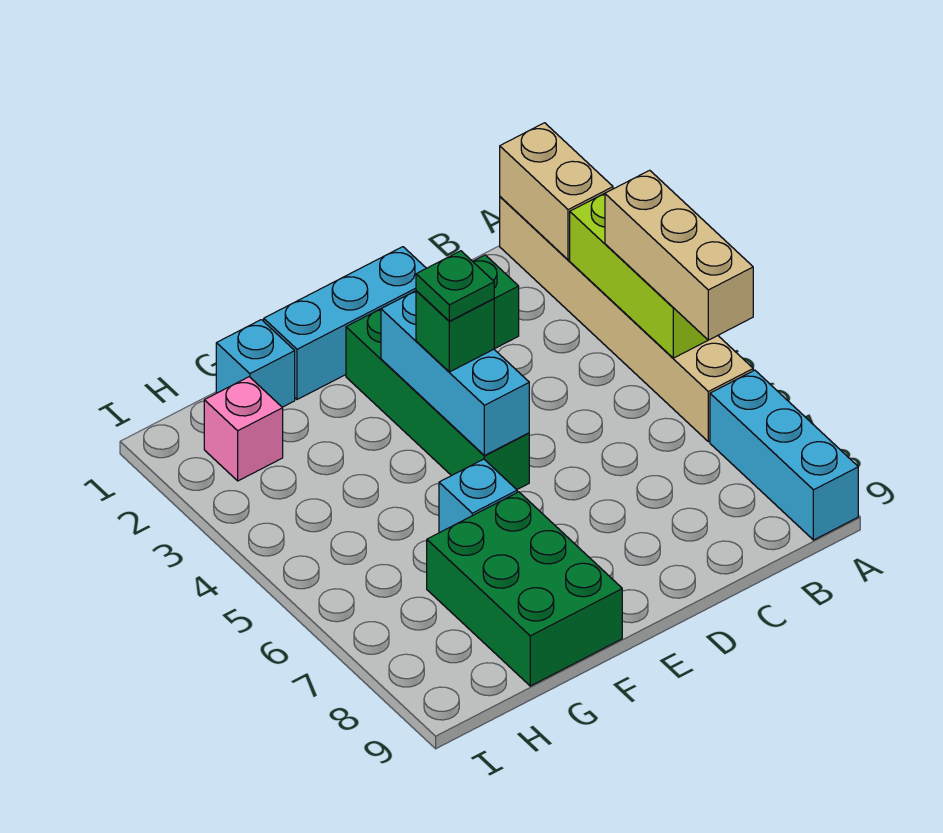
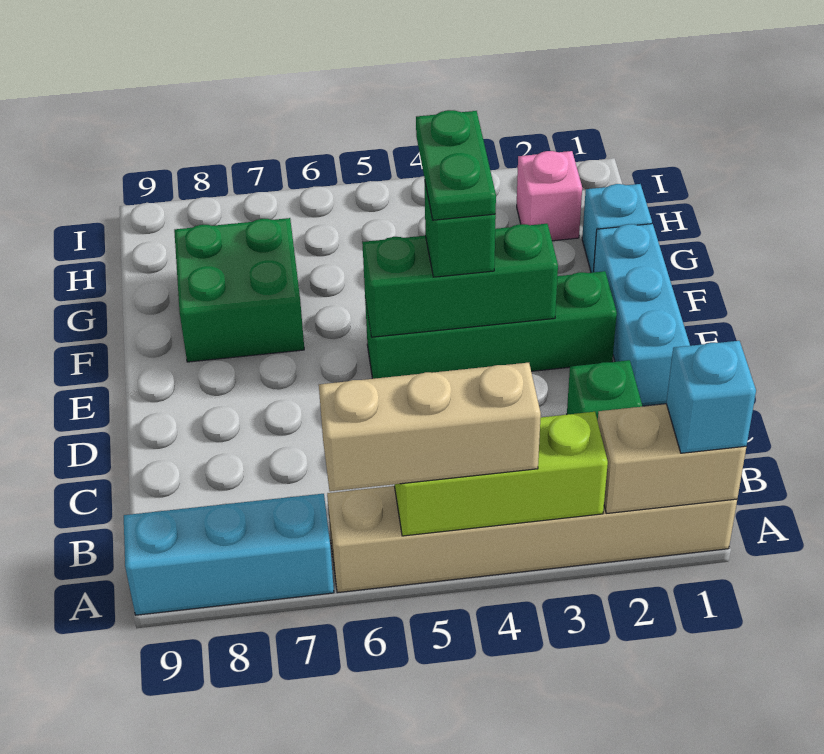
cyan 1x3 brick [381,291,529,456] -> green 1x3 brick [362,224,558,337]
green 1x1 plate [416,251,494,321] -> green 1x2 plate [416,110,496,220]
cyan 1x1 brick [439,459,517,533] -> cyan 1x1 brick moved to [666,341,756,453]
green 2x3 brick [427,492,622,686] -> green 2x2 brick [174,218,304,362]

